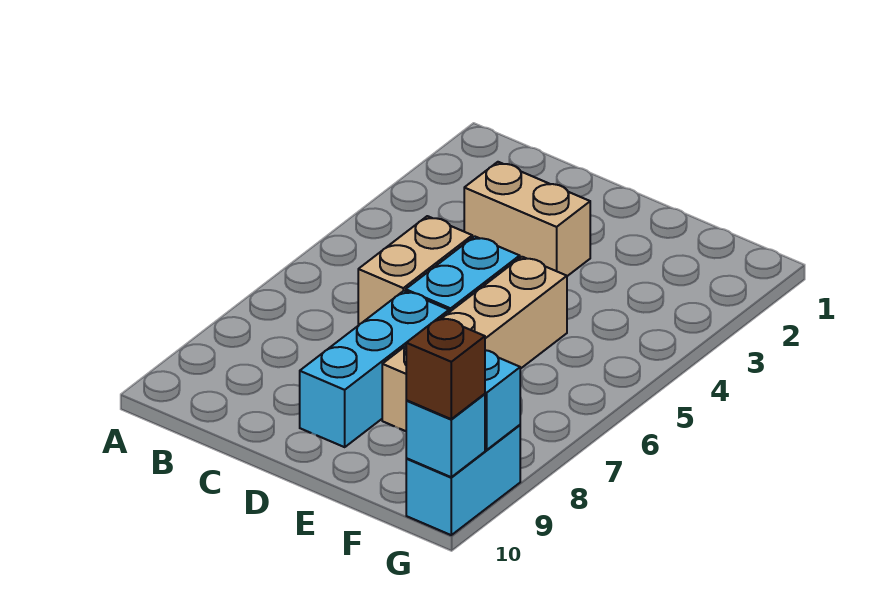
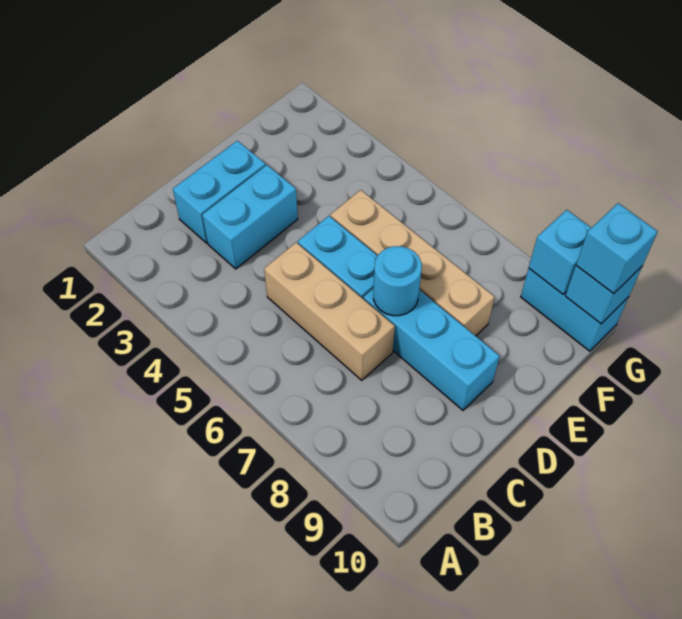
none -> cyan 1x2 brick [173,141,266,243]
tan 1x2 brick [464,162,590,276] -> cyan 1x2 brick [202,165,298,269]
tan 1x2 brick [358,216,472,326] -> tan 1x3 brick [264,243,395,380]
none -> cyan 1x1 round brick [373,246,422,316]
brown 1x1 brick [406,317,485,419] -> cyan 1x1 brick [576,203,658,294]

